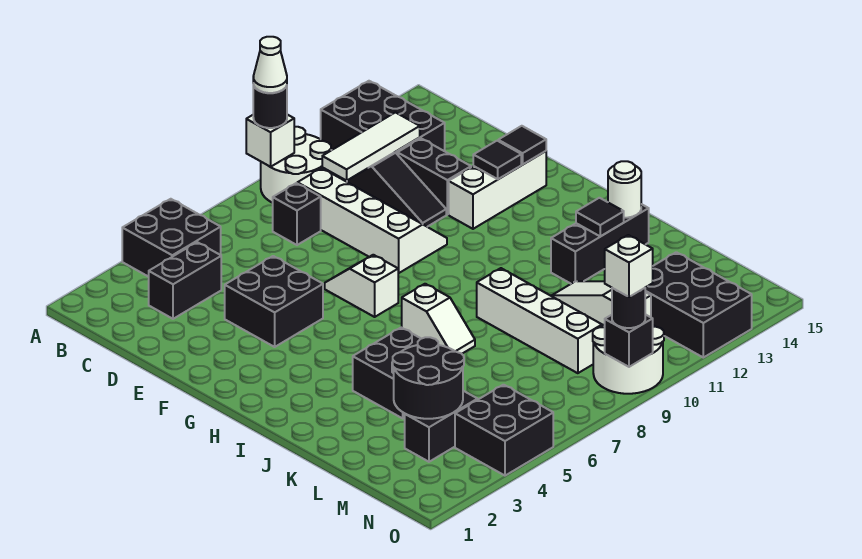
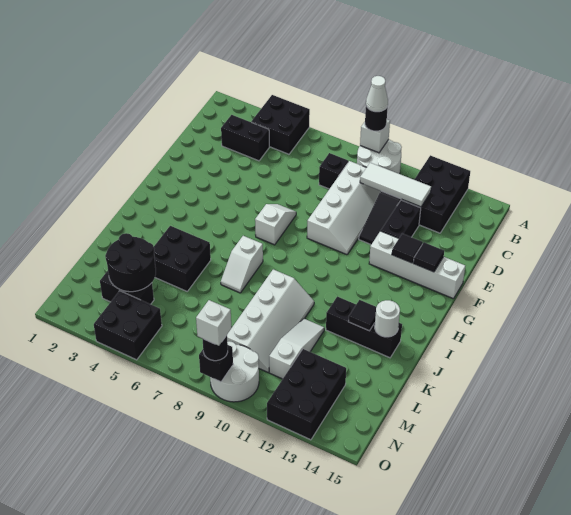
black 2x2 brick [225,256,323,347] -> none
white 1x3 brick [449,151,546,229] -> white 1x4 brick [369,231,465,299]

